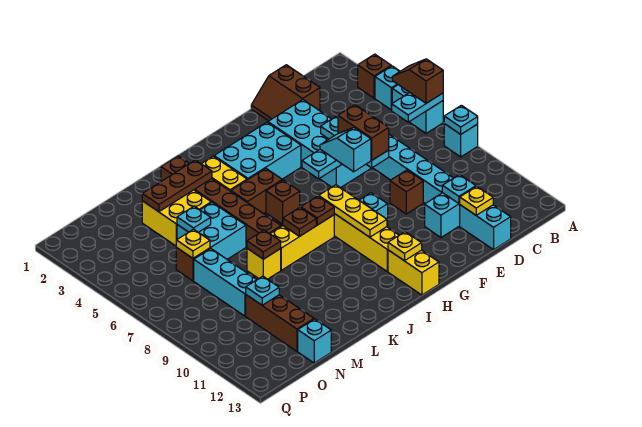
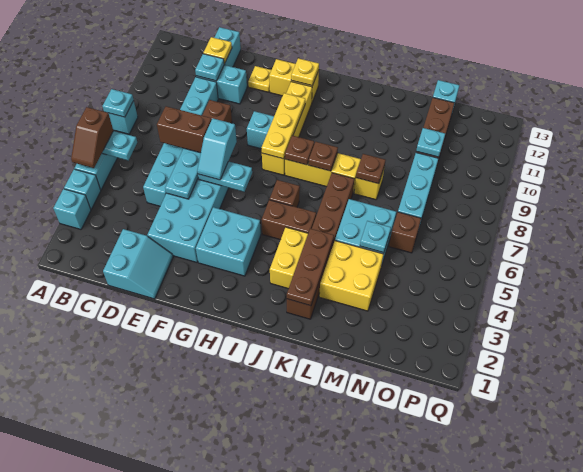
brown 1x1 brick [358,54,391,98] -> cyan 1x1 brick [53,189,91,229]
brown 2x2 slope [251,65,320,121] -> cyan 2x2 slope [103,229,173,299]
brown 1x2 brick [338,105,389,160] -> brown 1x2 brick turned to [157,106,212,153]
cyan 2x3 brick [214,122,301,180] -> cyan 2x2 brick [196,207,261,276]
yellow 1x2 brick [388,250,439,295] -> yellow 1x2 brick turned to [269,59,319,102]
brown 1x3 plate [142,160,212,212] -> brown 1x3 plate turned to [287,228,334,306]
yellow 1x1 plate [176,229,210,258] -> yellow 1x1 plate moved to [248,66,271,92]

